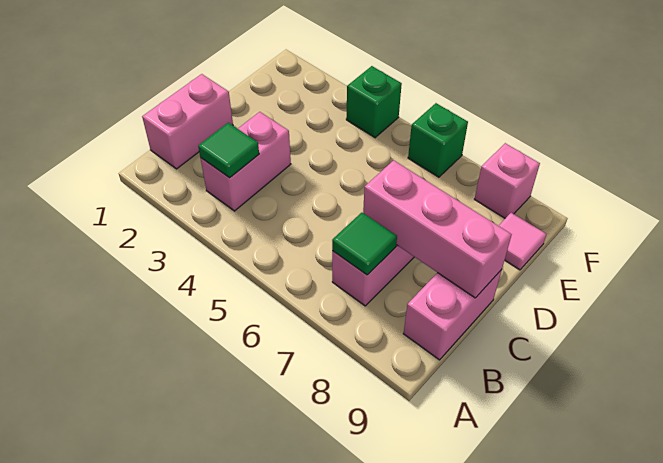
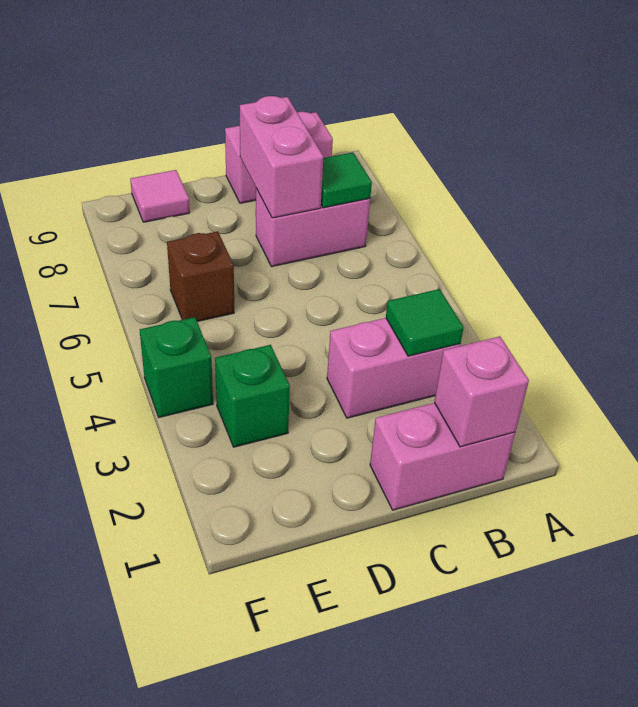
pink 1x3 brick [363,160,512,298] -> pink 1x2 brick [240,96,323,218]
none -> brown 1x1 brick [167,231,234,321]
green 1x1 brick [408,103,468,177] -> green 1x1 brick moved to [215,345,290,447]
pink 1x1 brick [475,143,540,218] -> pink 1x1 brick moved to [434,336,529,447]

